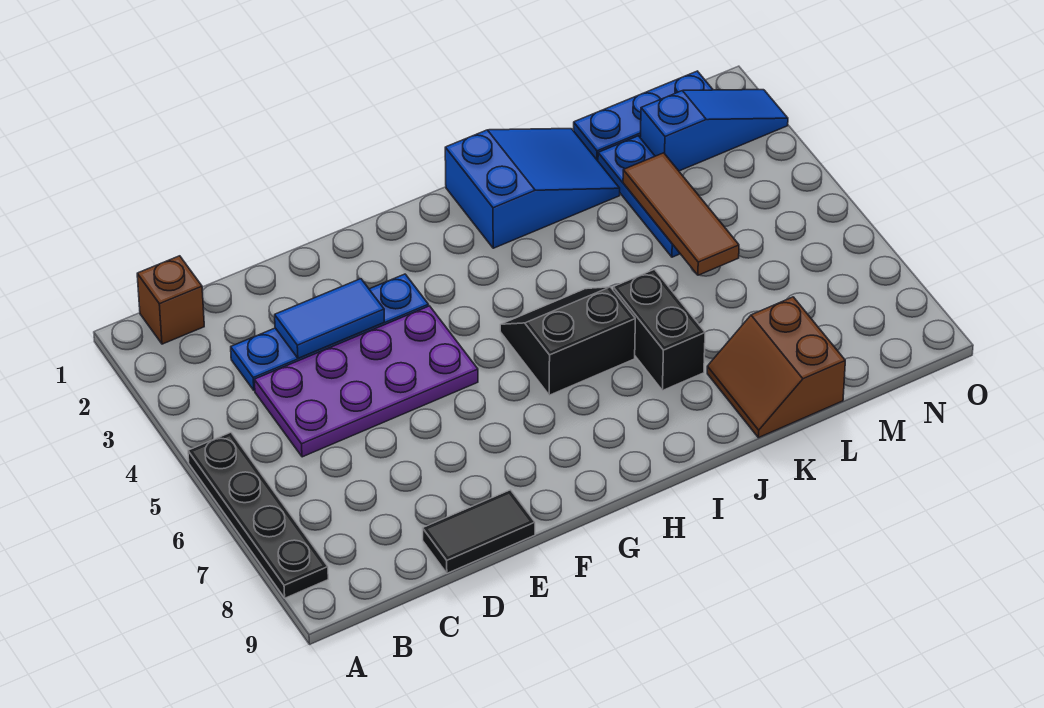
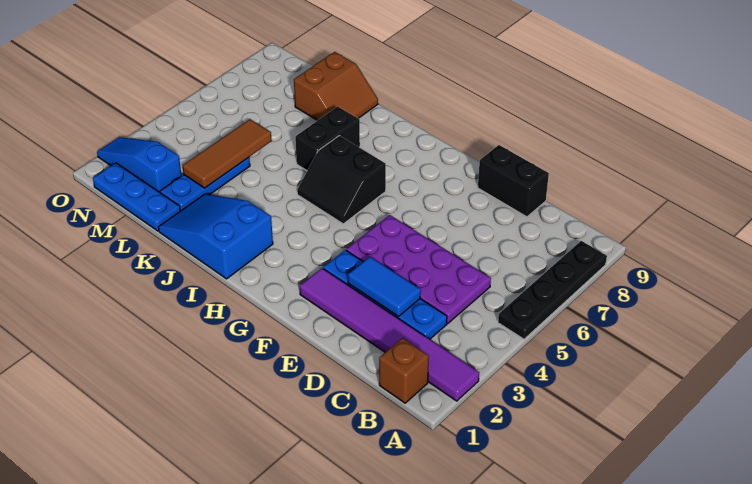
none -> purple 1x6 tile [300,268,479,401]
black 1x2 tile [423,490,535,573] -> black 1x2 brick [478,145,549,217]

